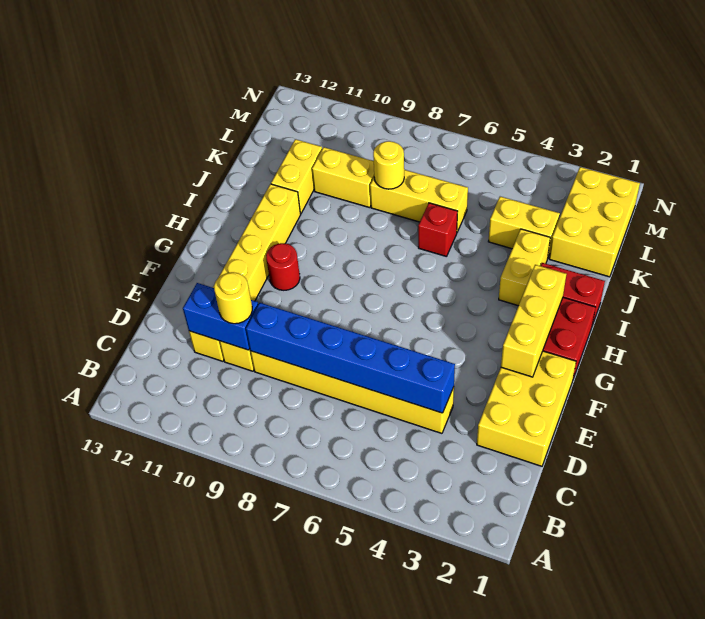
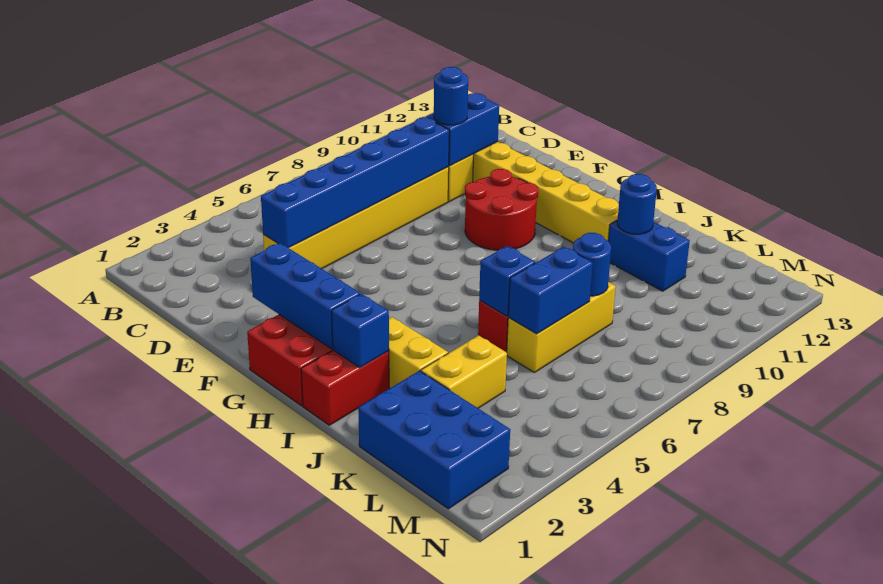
yellow 2x3 brick [477,351,576,466] -> none
yellow 1x1 round brick [214,272,252,324] -> blue 1x1 round brick [434,67,468,125]
yellow 1x3 brick [501,265,566,377] -> blue 1x3 brick [250,243,360,349]
red 1x1 round brick [266,243,300,290] -> red 2x2 round brick [465,169,538,250]
none -> blue 1x1 brick [332,294,389,367]
none -> blue 1x1 brick [479,246,535,316]
yellow 1x2 brick [271,139,322,214] -> blue 1x2 brick [608,221,690,291]
none -> blue 1x1 round brick [617,174,657,234]
yellow 2x3 brick [549,167,640,277] -> blue 2x3 brick [358,371,510,509]
none -> blue 1x2 brick [508,247,593,334]
yellow 1x1 round brick [373,141,404,189] -> blue 1x1 round brick [573,233,611,296]
yellow 1x2 brick [312,147,374,208] -> none

